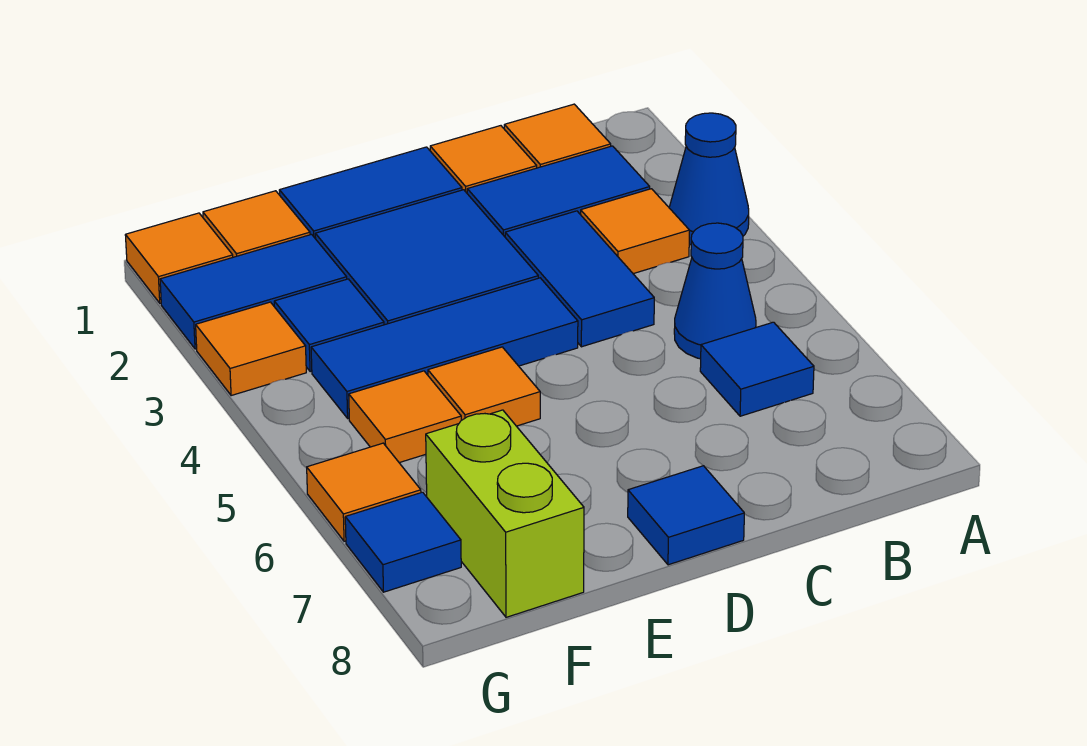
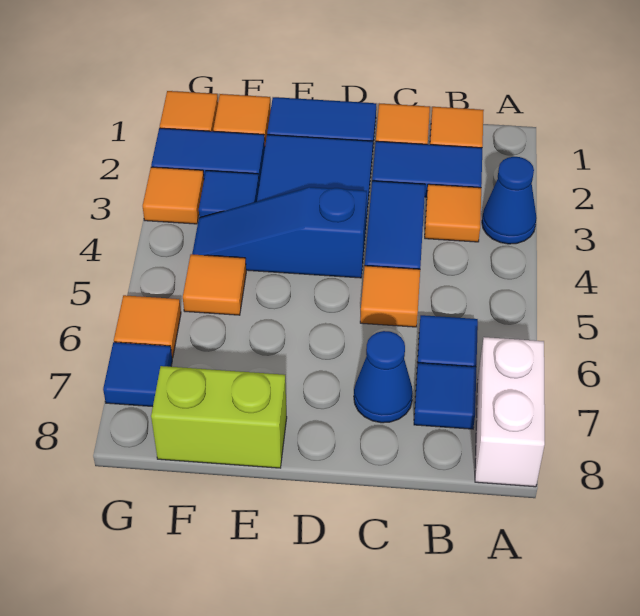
none -> white 1x2 brick [475,337,545,487]
blue 1x1 cone [674,223,756,359] -> blue 1x1 cone moved to [354,331,413,423]
blue 1x3 tile [311,278,578,418] -> blue 1x3 slope [192,187,367,278]
blue 1x1 tile [628,466,744,565] -> blue 1x1 tile moved to [414,363,476,429]
orange 1x1 tile [428,347,540,426] -> orange 1x1 tile moved to [360,266,420,327]
lime 1x2 brick [426,410,584,617] -> lime 1x2 brick turned to [151,366,287,468]

